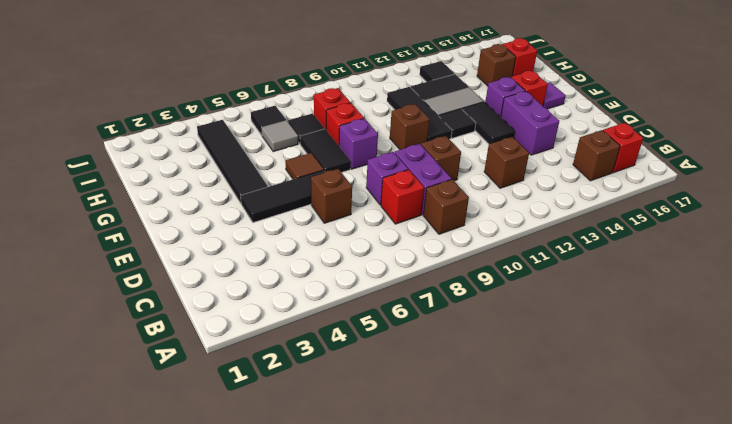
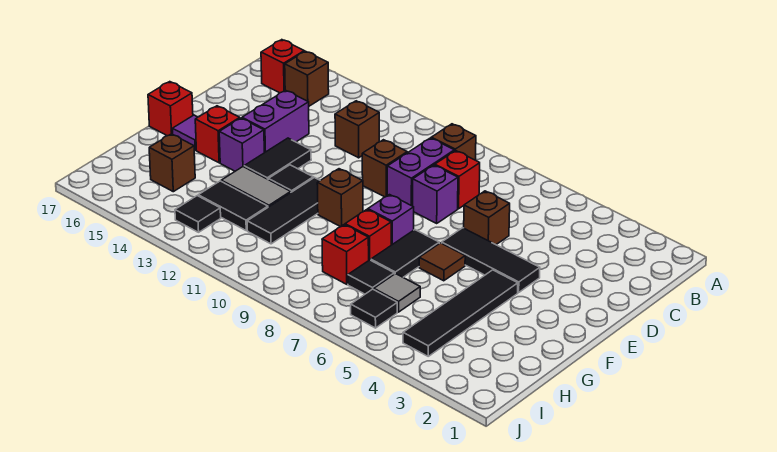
red 1x1 brick [502,38,537,76] -> red 1x1 brick moved to [148,82,193,136]

